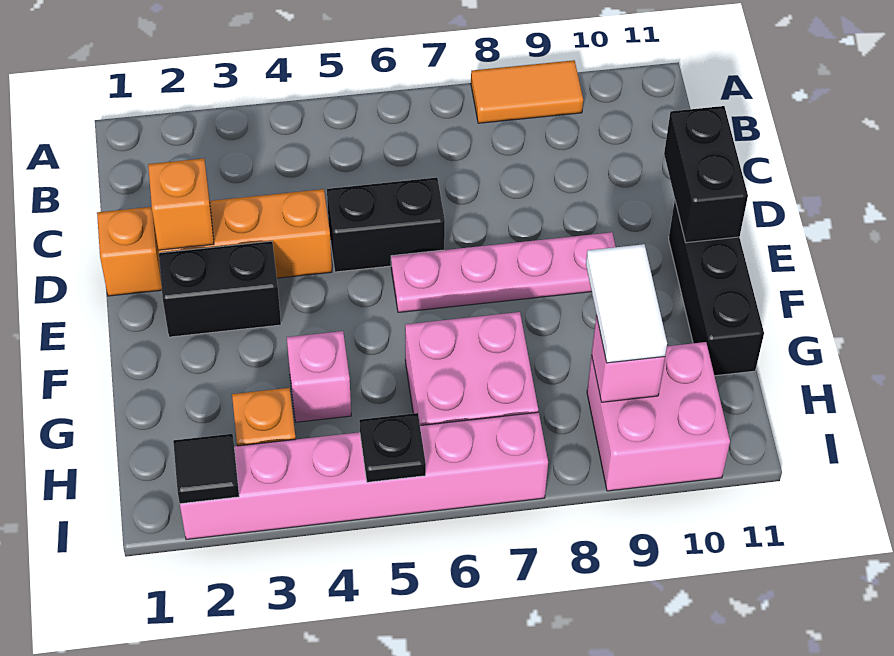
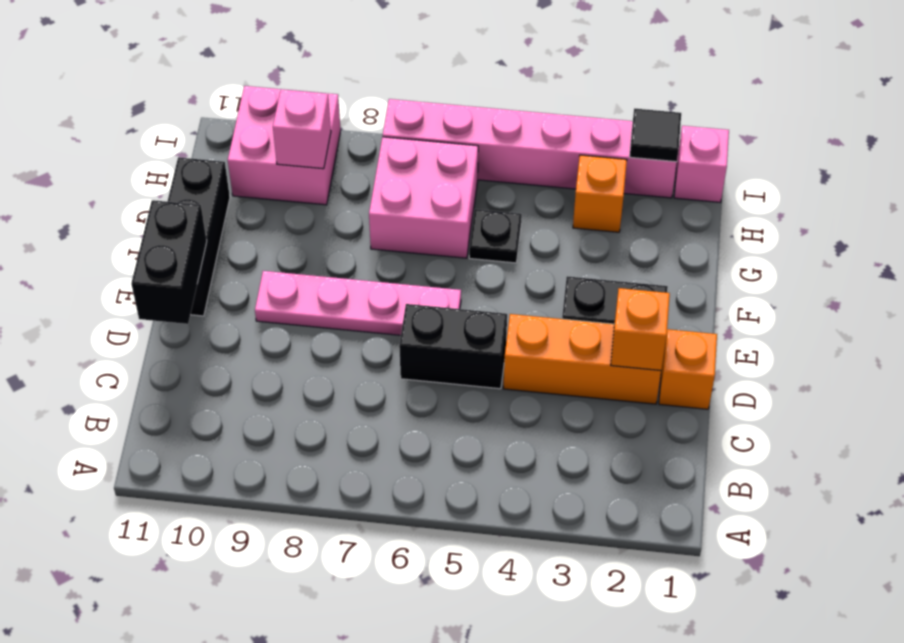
orange 1x2 tile [471,60,583,123] -> none
pink 1x1 brick [287,331,351,422] -> pink 1x1 brick moved to [674,126,729,202]
white 1x2 tile [586,244,667,363] -> none
black 1x1 plate [359,413,426,482] -> black 1x1 plate moved to [469,209,522,263]

